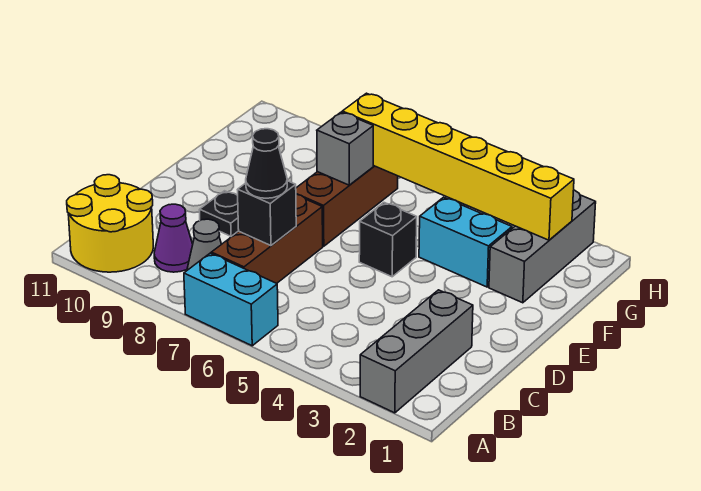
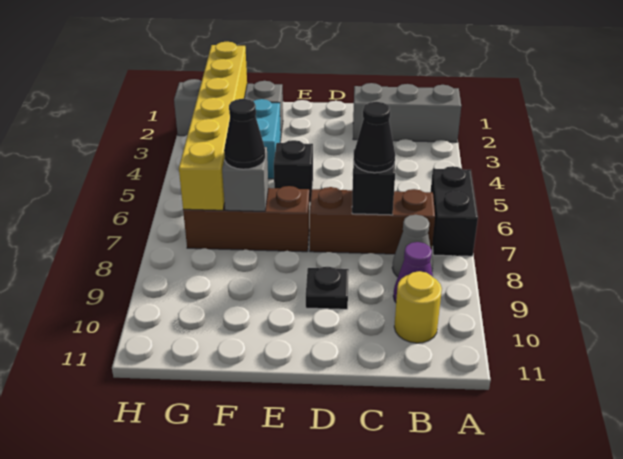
cyan 1x2 brick [184,253,278,346] -> black 1x2 brick [431,166,478,256]
yellow 2x2 round brick [67,175,153,272] -> yellow 1x1 round brick [394,271,442,343]
none -> black 1x1 cone [224,99,265,169]

